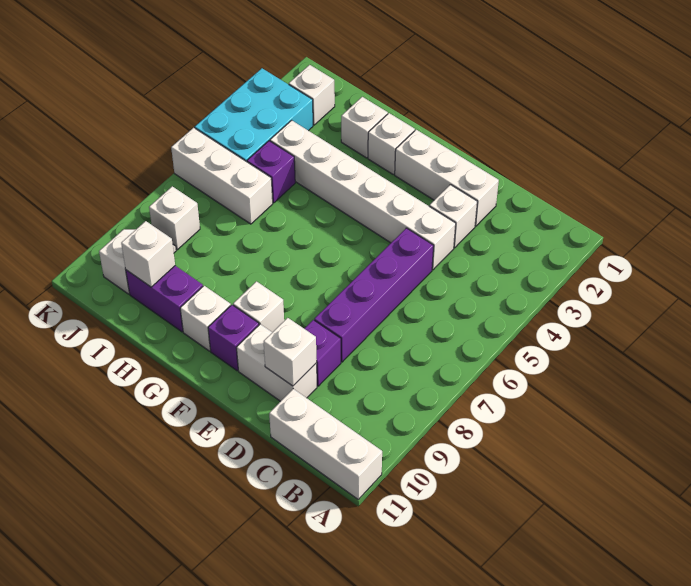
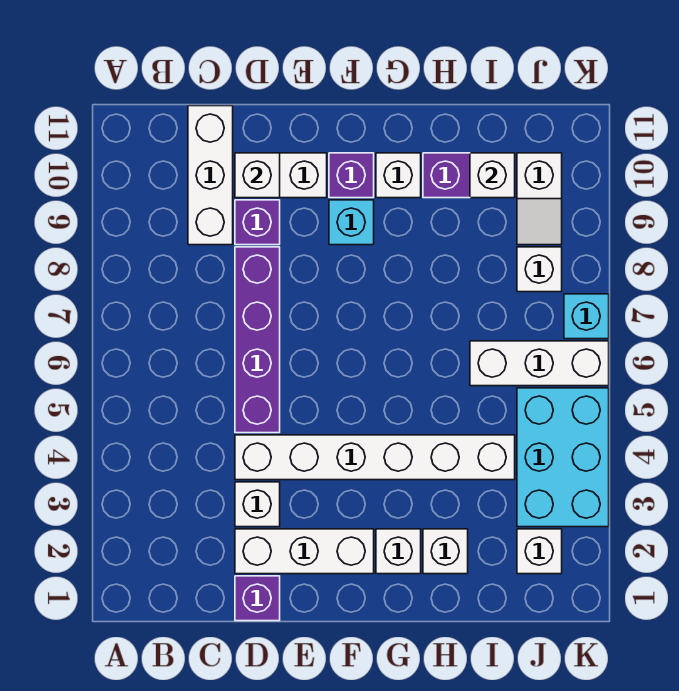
white 1x3 brick [269,389,382,499] -> white 1x3 brick turned to [188,106,233,245]
white 1x1 brick [233,281,284,332] -> cyan 1x1 brick [329,200,374,245]
purple 1x1 brick [247,141,295,203] -> purple 1x1 brick moved to [235,576,280,621]
none -> cyan 1x1 brick [564,294,609,339]

